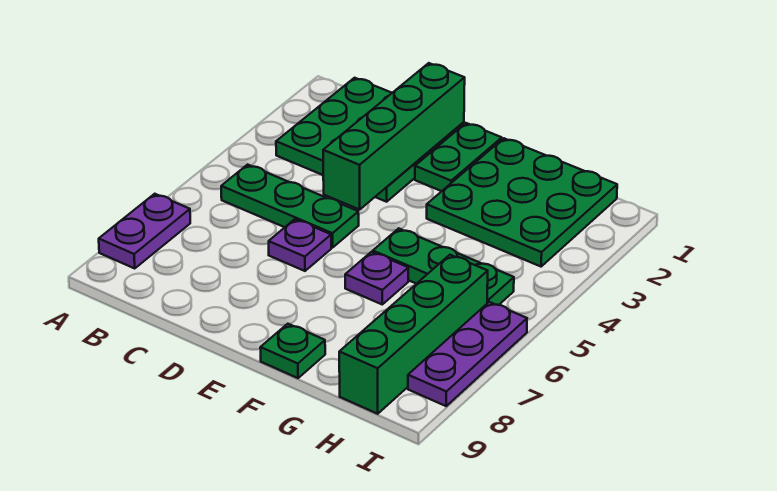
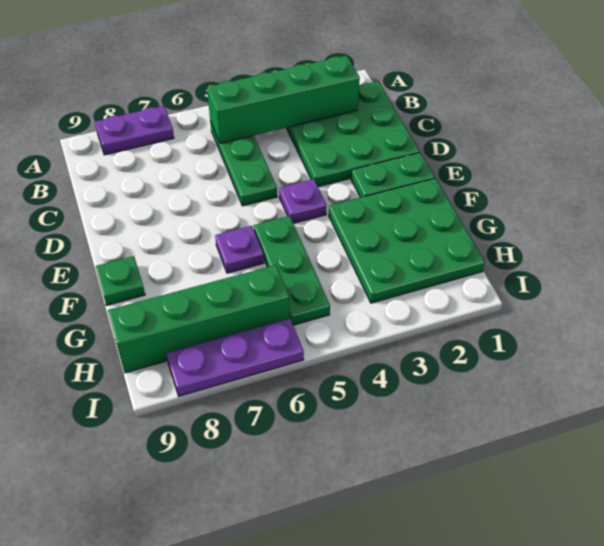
green 1x4 brick [323,63,465,210] -> green 1x4 brick moved to [207,55,360,143]
purple 1x1 plate [269,219,331,271] -> purple 1x1 plate moved to [279,179,327,223]

